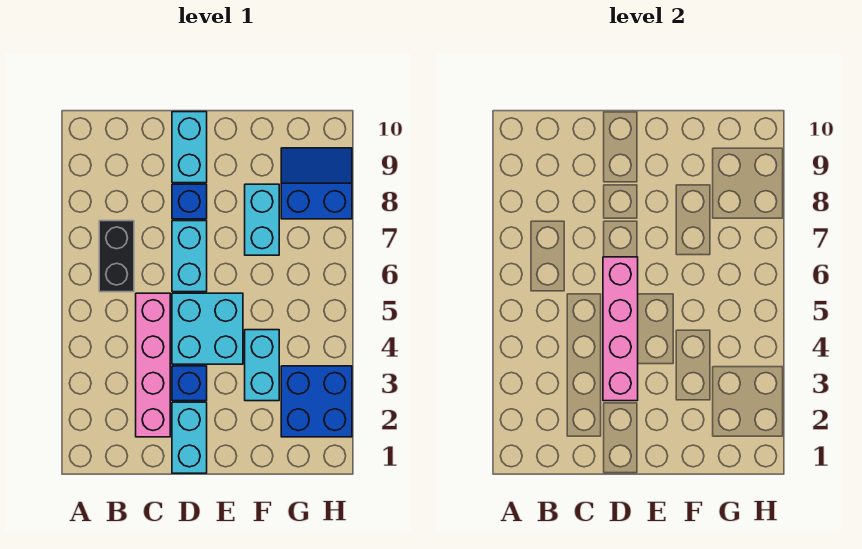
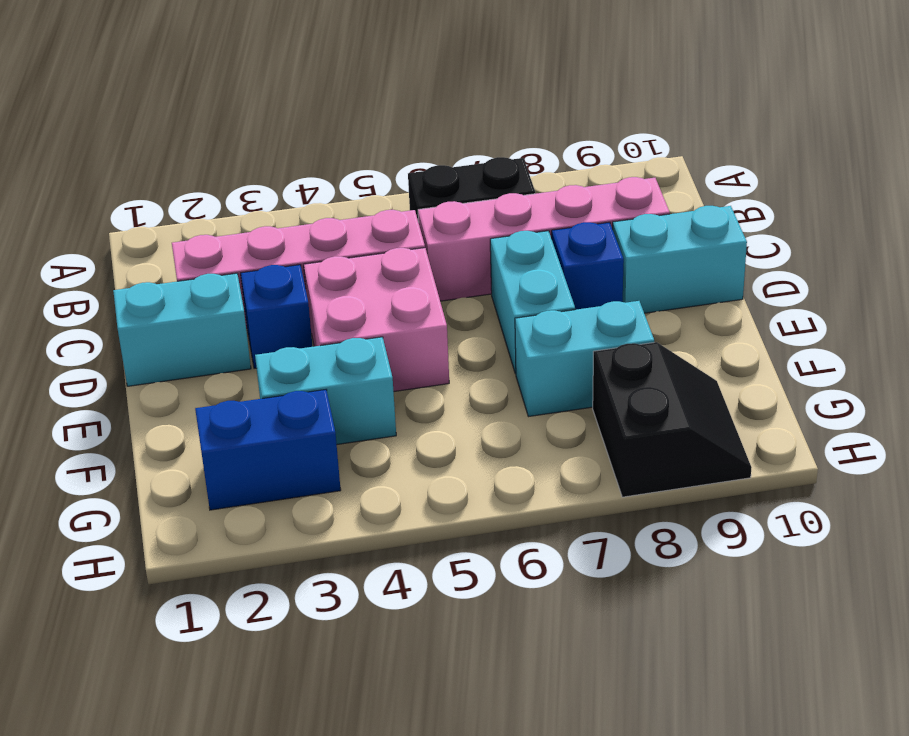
pink 1x4 brick [603,257,638,401] -> pink 1x4 brick moved to [418,177,670,301]
cyan 2x2 brick [172,293,243,364] -> pink 2x2 brick [304,248,449,391]
cyan 1x2 brick [172,221,207,292] -> cyan 1x2 brick turned to [490,231,575,374]
blue 2x2 brick [281,366,352,437] -> blue 1x2 brick [195,390,341,510]
blue 2x2 slope [281,148,352,219] -> black 2x2 slope [593,342,752,497]

